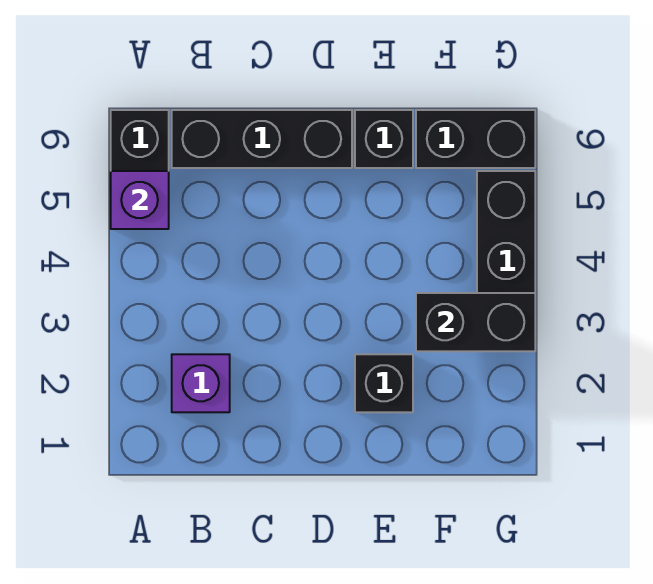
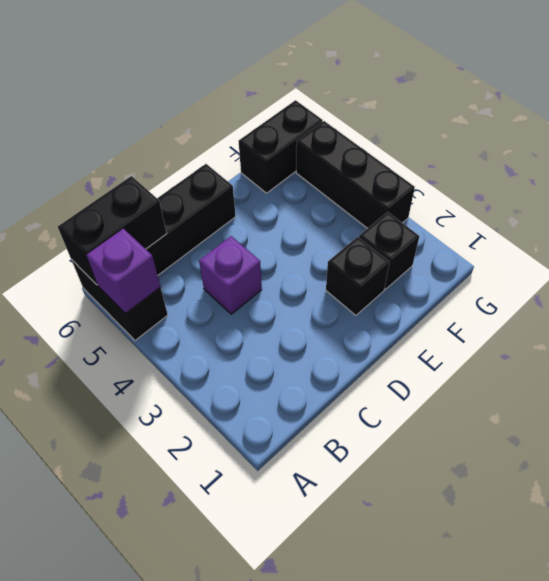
purple 1x1 brick [172,354,230,412] -> purple 1x1 brick moved to [199,236,262,314]
black 1x1 brick [355,110,413,168] -> black 1x1 brick moved to [359,212,419,289]
black 1x2 brick [416,293,535,351] -> black 1x2 brick moved to [58,176,167,285]

